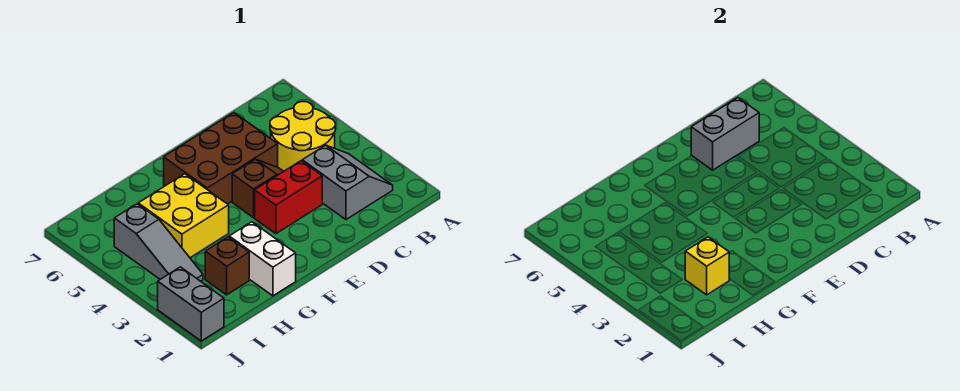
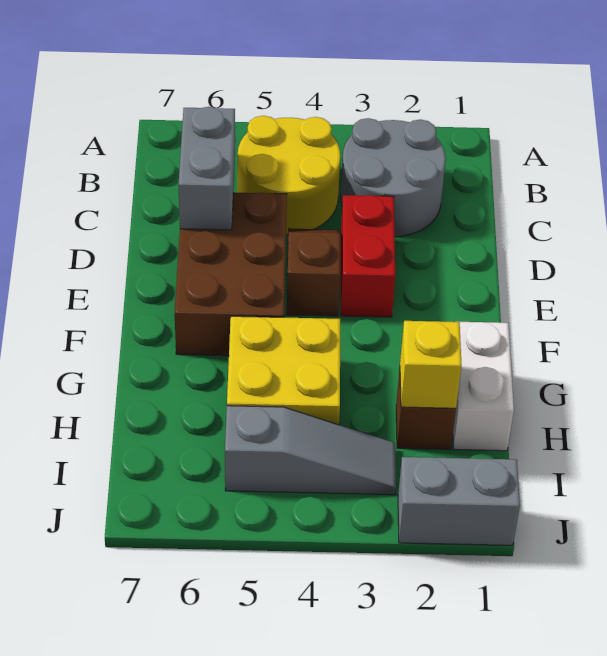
grey 2x2 slope [302,145,393,220] -> grey 2x2 round brick [341,118,446,237]
white 1x2 brick [229,222,296,296] -> white 1x2 brick turned to [453,322,514,451]

